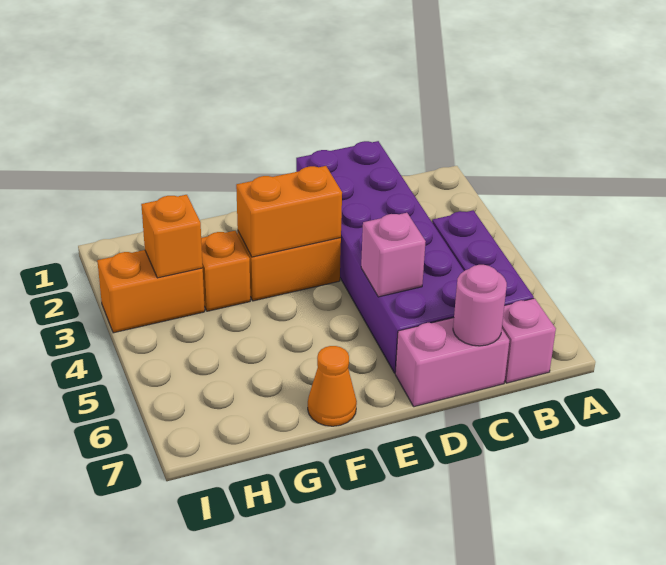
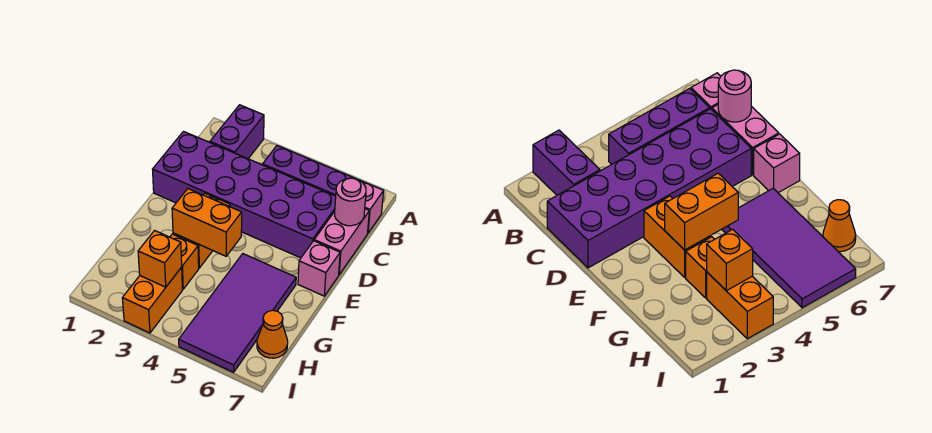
none -> purple 1x2 brick [210,105,264,159]
pink 1x1 brick [361,213,426,297] -> pink 1x1 brick moved to [298,241,340,296]
orange 1x2 brick [236,166,342,257] -> orange 1x2 brick turned to [172,189,242,256]
none -> purple 2x4 tile [179,254,296,372]
orange 1x1 cone [308,346,357,426] -> orange 1x1 cone moved to [257,310,288,358]

